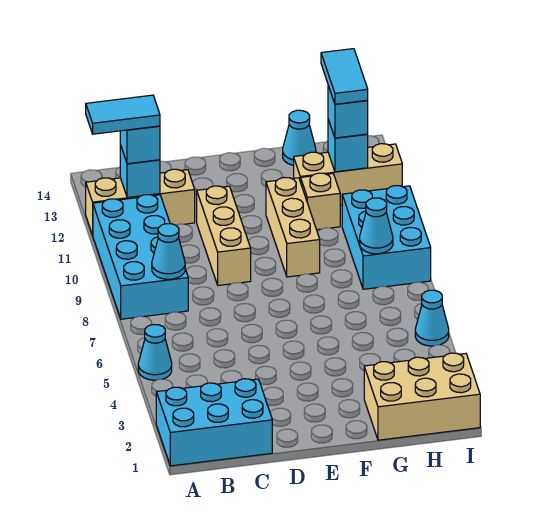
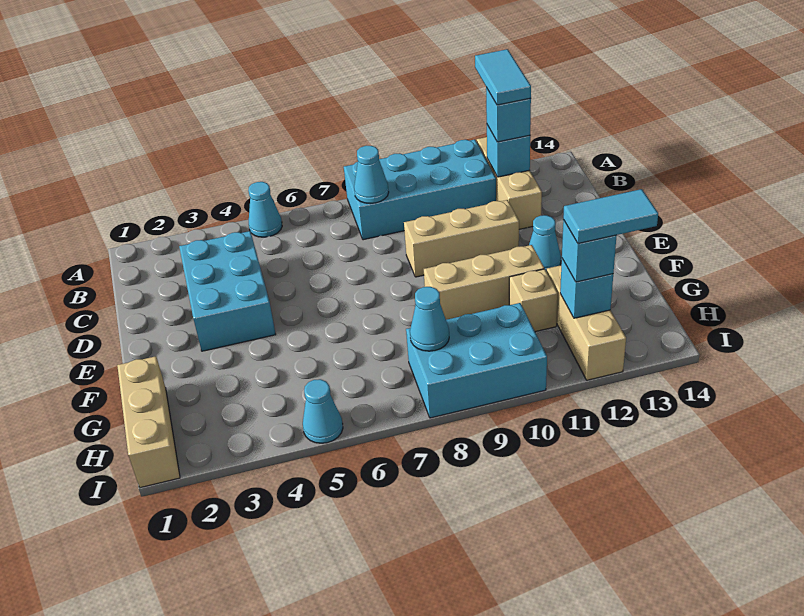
cyan 2x3 brick [156,379,272,466] -> cyan 2x3 brick moved to [179,231,276,351]
tan 2x3 brick [364,353,480,440] -> tan 1x3 brick [117,356,180,488]
cyan 1x1 cone [283,110,316,166] -> cyan 1x1 cone moved to [529,215,561,272]

